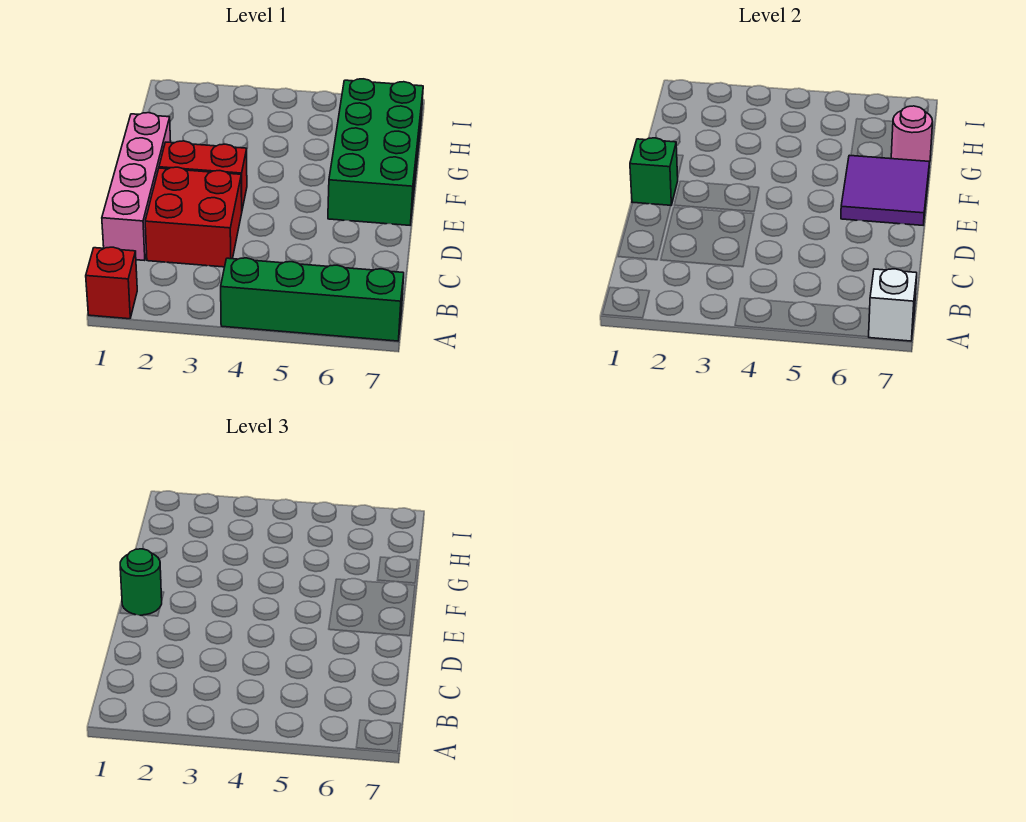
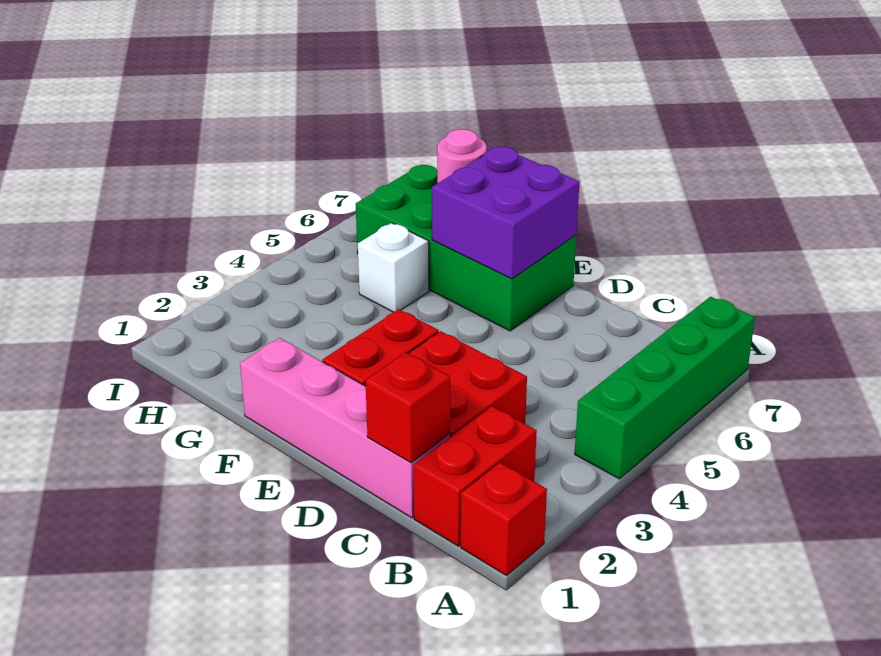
white 1x1 brick [869,269,917,341] -> white 1x1 brick moved to [358,223,429,312]
none -> red 1x2 brick [413,406,537,546]
none -> red 1x1 brick [365,353,450,463]
green 1x1 brick [630,138,678,205] -> none
green 1x1 round brick [120,549,162,615] -> none
purple 2x2 tile [841,155,929,225] -> purple 2x2 brick [432,146,579,279]

